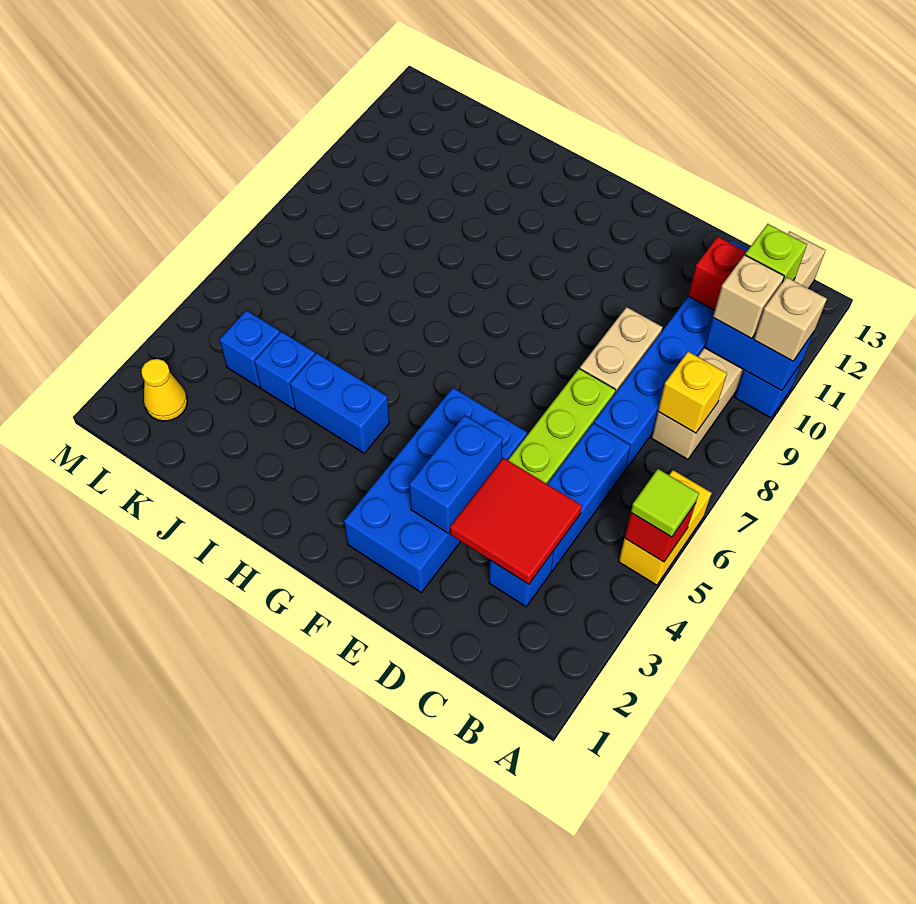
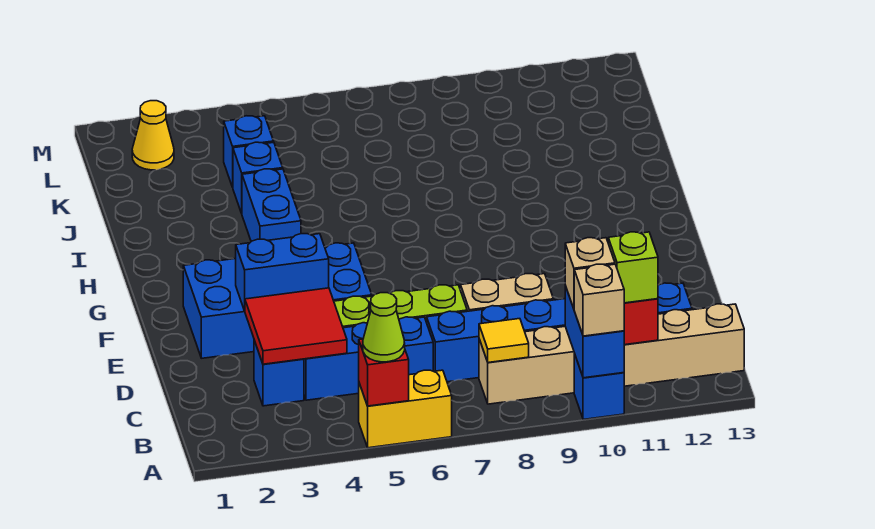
lime 1x1 tile [631,469,699,537] -> lime 1x1 cone [363,293,405,362]
yellow 1x1 brick [658,352,727,433] -> yellow 1x1 tile [479,319,529,363]

